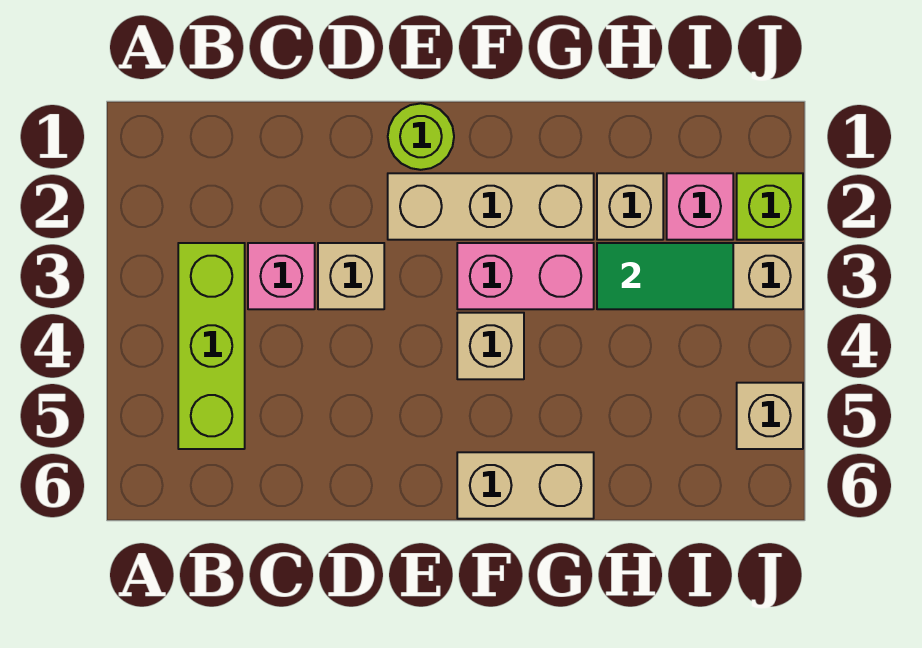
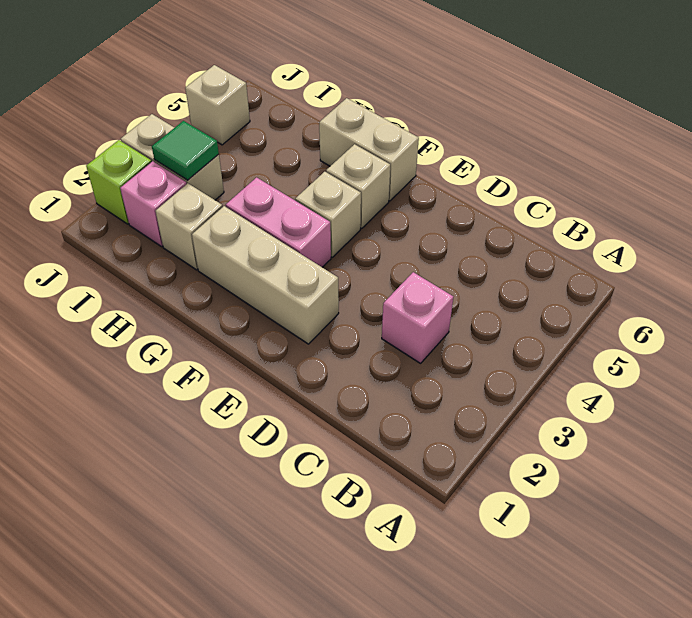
lime 1x3 brick [178,243,245,449] -> none
tan 1x1 brick [318,243,384,309] -> tan 1x1 brick moved to [326,144,390,228]
lime 1x1 round brick [388,103,454,170] -> none
green 1x2 tile [597,243,733,309] -> green 1x1 tile [152,121,219,180]

